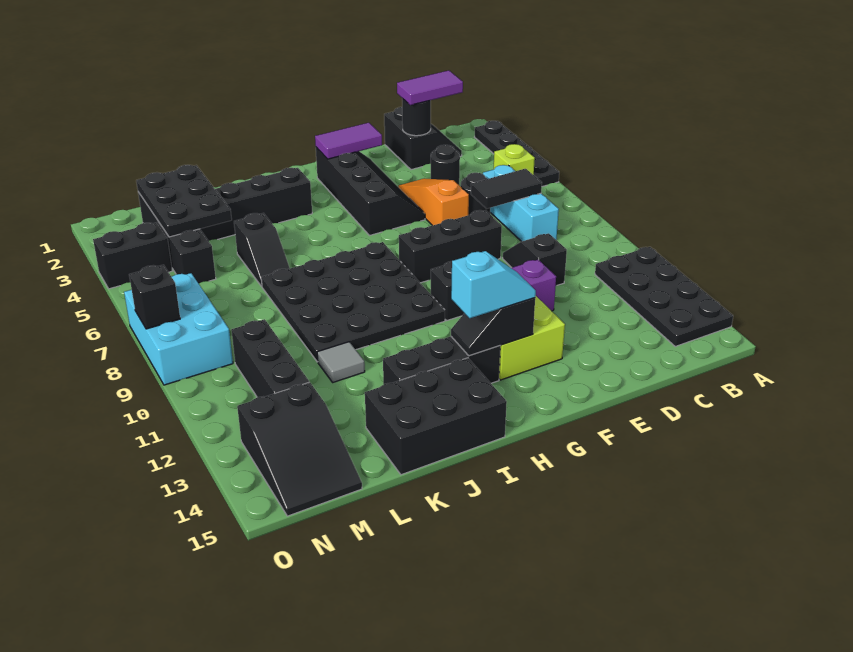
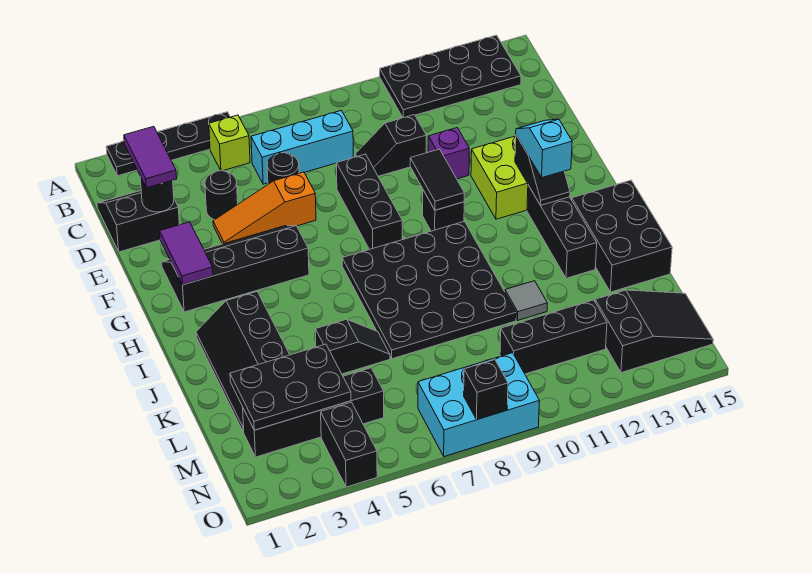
black 1x2 tile [471,169,542,209] -> black 1x2 tile moved to [410,149,464,210]

